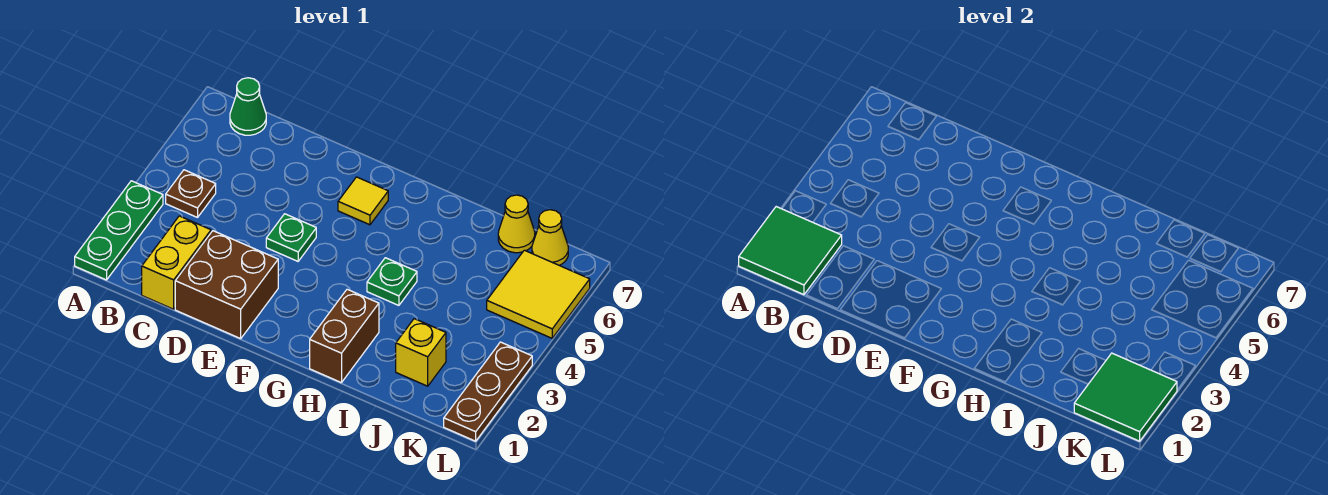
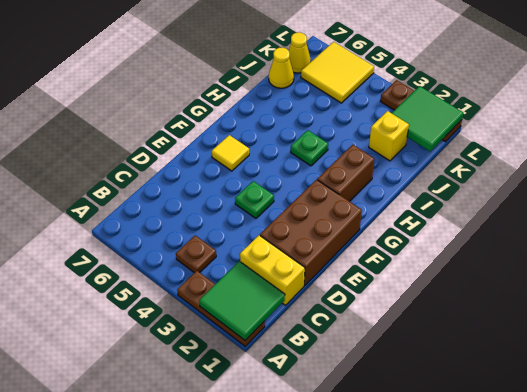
green 1x3 plate [75,181,163,280] -> brown 1x3 plate [177,271,265,346]
green 1x1 cone [230,78,266,135] -> none
brown 2x2 brick [175,231,278,339] -> brown 2x3 brick [260,180,362,286]
brown 1x2 brick [310,289,379,383] -> brown 1x2 brick turned to [317,145,374,201]

